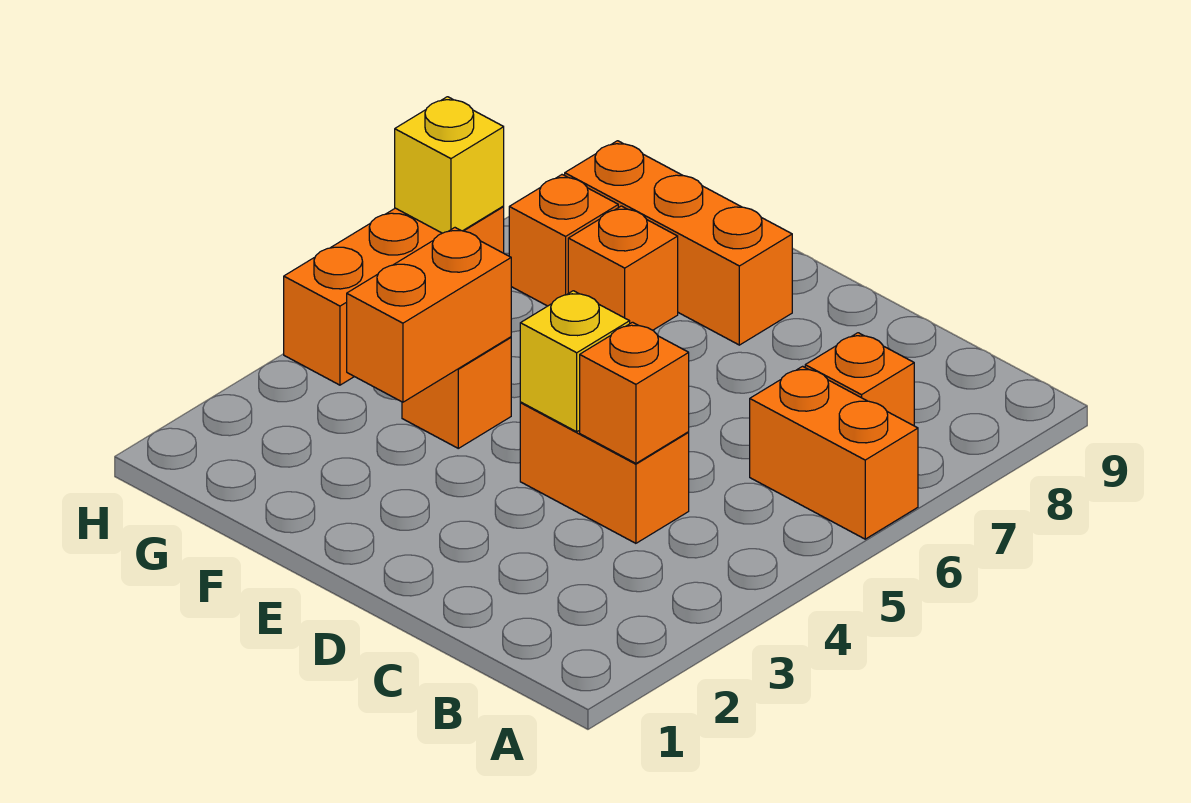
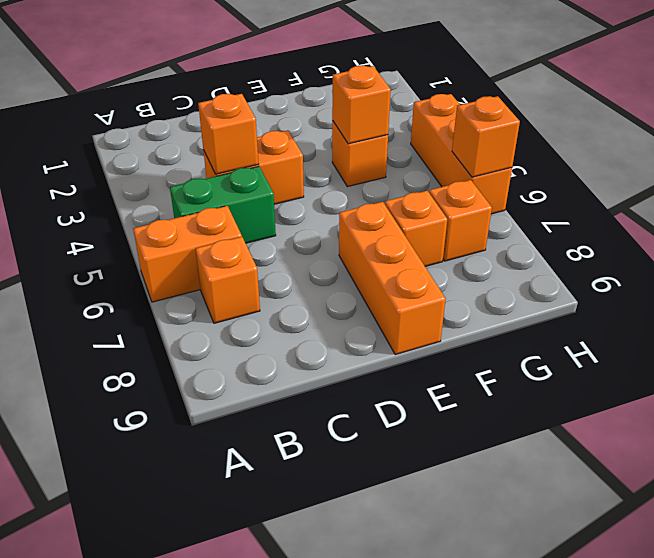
none -> green 1x2 brick [170,166,276,243]
yellow 1x1 brick [520,291,630,432] -> none
orange 1x3 brick [565,141,792,345] -> orange 1x3 brick turned to [339,202,446,355]
orange 1x2 brick [347,228,511,402] -> orange 1x1 brick [332,66,391,144]
yellow 1x1 brick [395,97,504,233] -> orange 1x1 brick [452,96,520,177]

